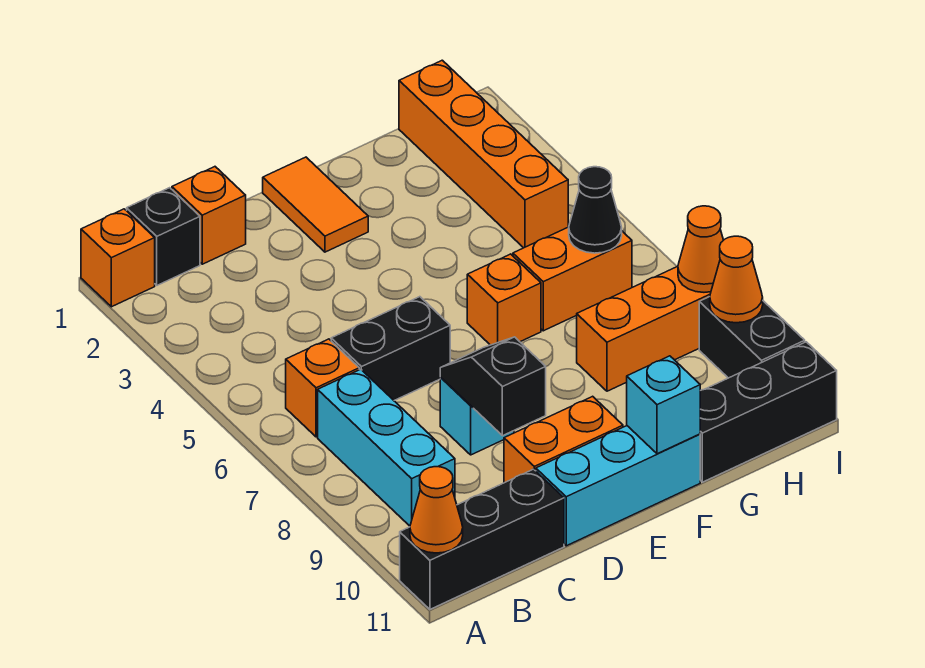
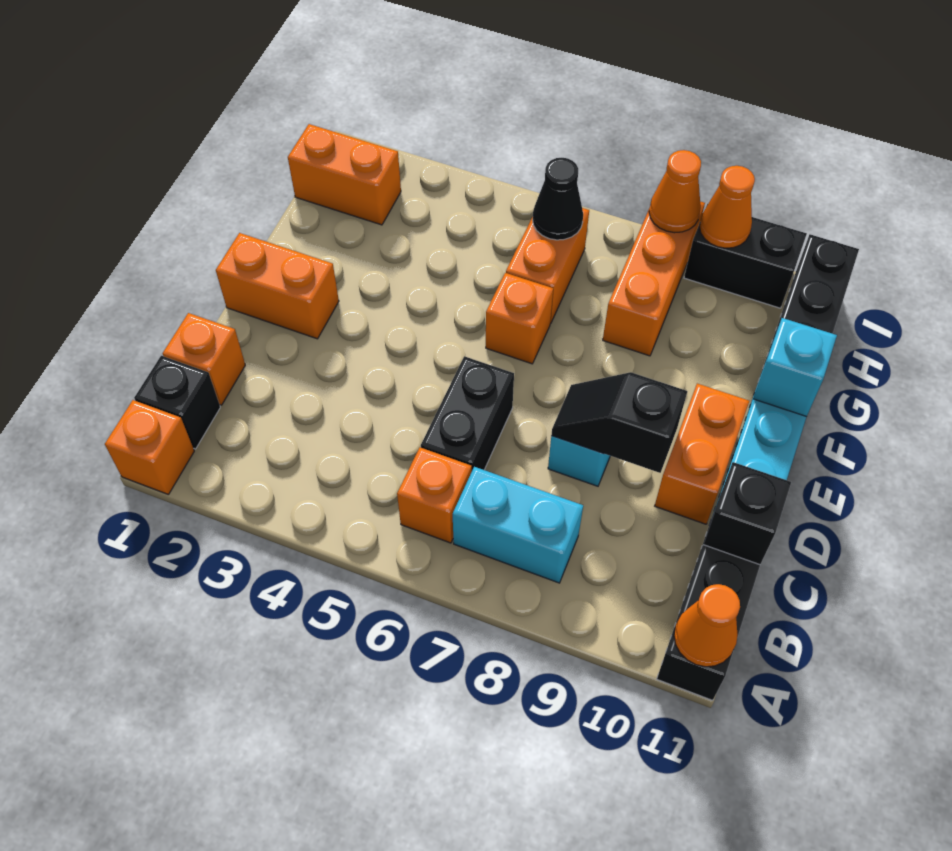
cyan 1x3 brick [318,369,455,526] -> cyan 1x2 brick [453,467,583,583]
none -> black 1x1 brick [703,462,791,565]
orange 1x2 tile [263,157,368,252] -> orange 1x2 brick [216,233,339,339]
orange 1x4 brick [399,60,568,248] -> orange 1x2 brick [288,124,401,225]

